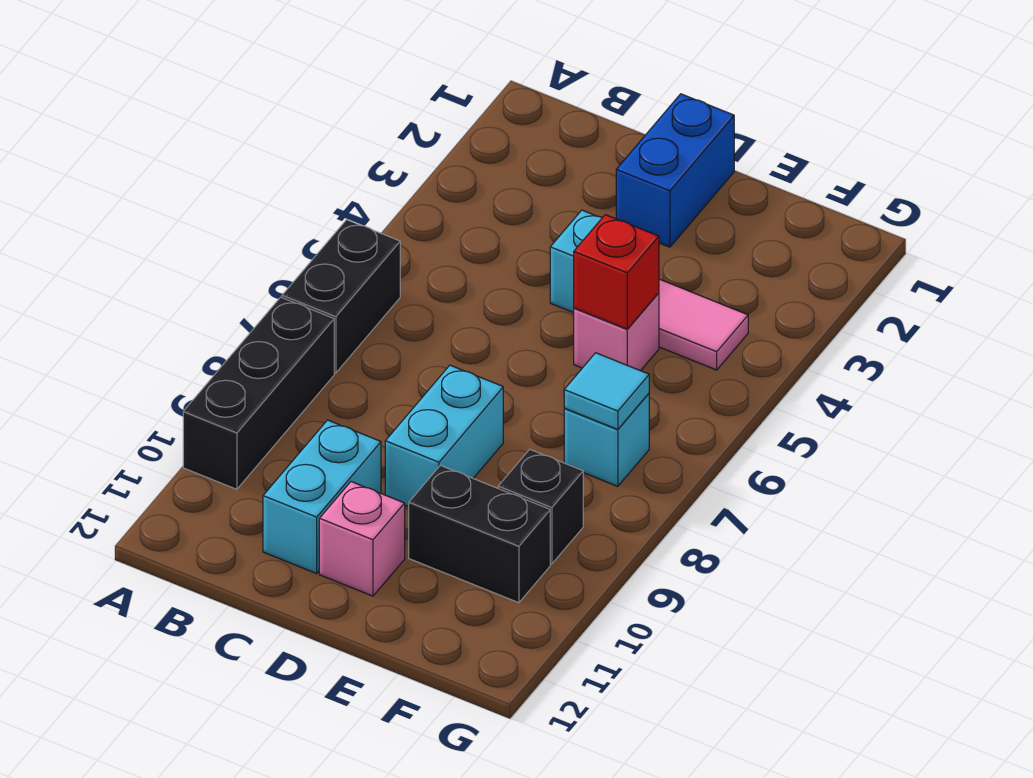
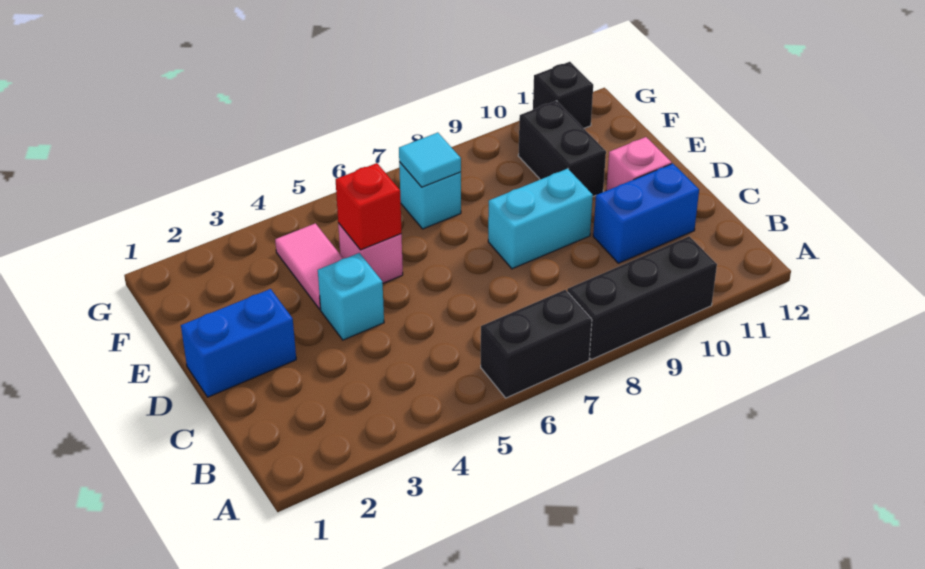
cyan 1x2 brick [263,420,381,573] -> blue 1x2 brick [593,163,699,263]
black 1x1 brick [498,449,583,564] -> black 1x1 brick moved to [533,62,593,128]

